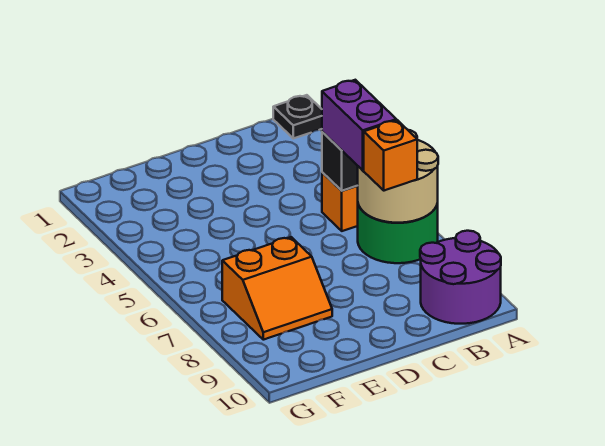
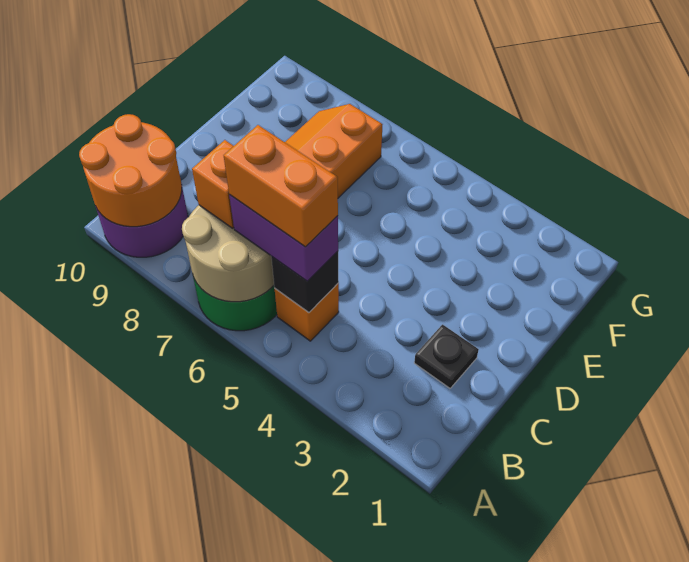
black 1x1 plate [273,95,322,138] -> black 1x1 plate moved to [414,325,479,388]
none -> orange 2x2 round brick [79,114,182,227]
none -> orange 1x2 brick [224,125,338,247]

